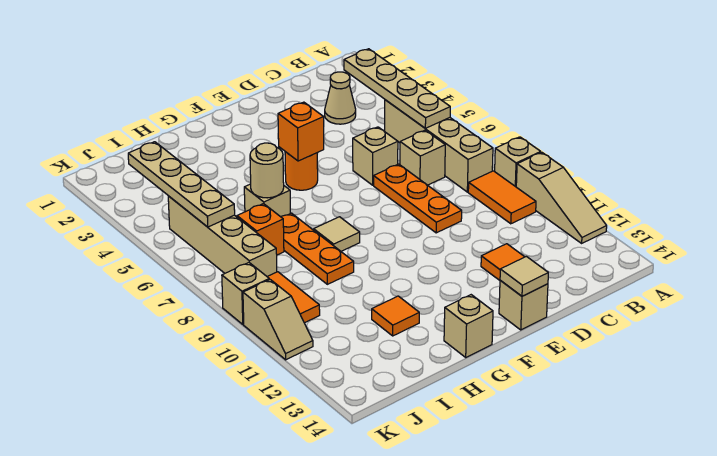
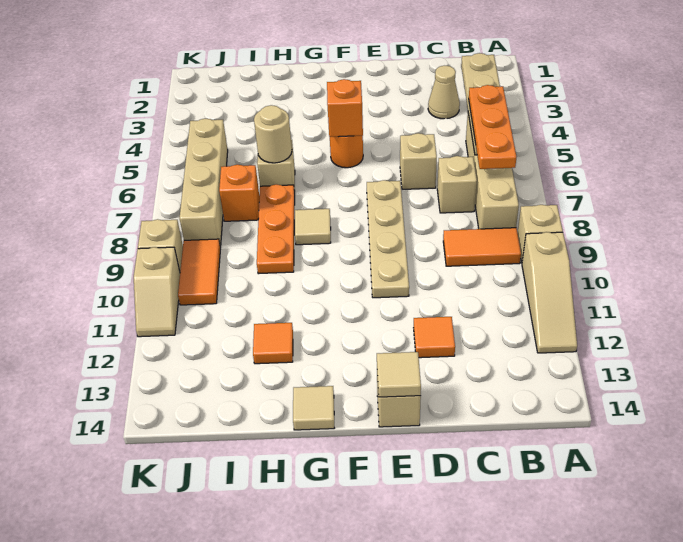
orange 1x2 tile [468,171,536,224] -> orange 1x2 tile turned to [443,228,521,266]
orange 1x3 plate [374,164,462,233] -> orange 1x3 plate moved to [469,85,517,169]
tan 1x1 brick [444,295,493,357] -> tan 1x1 tile [293,386,334,430]
tan 1x4 plate [128,142,235,227] -> tan 1x4 plate moved to [367,180,409,298]

